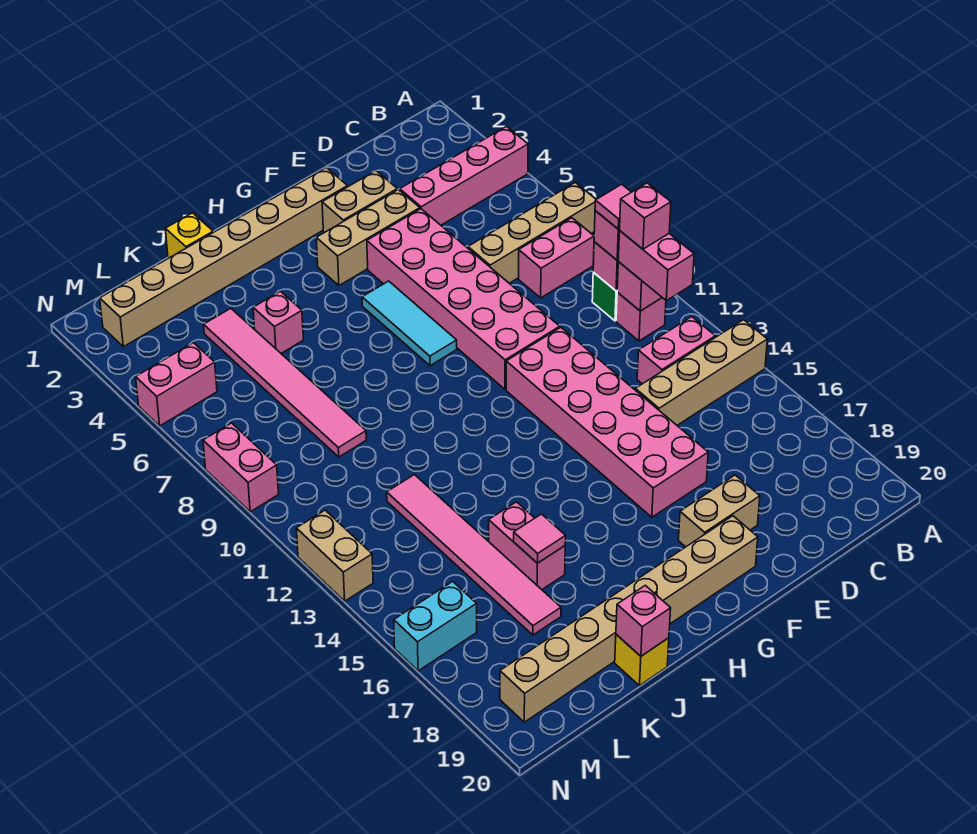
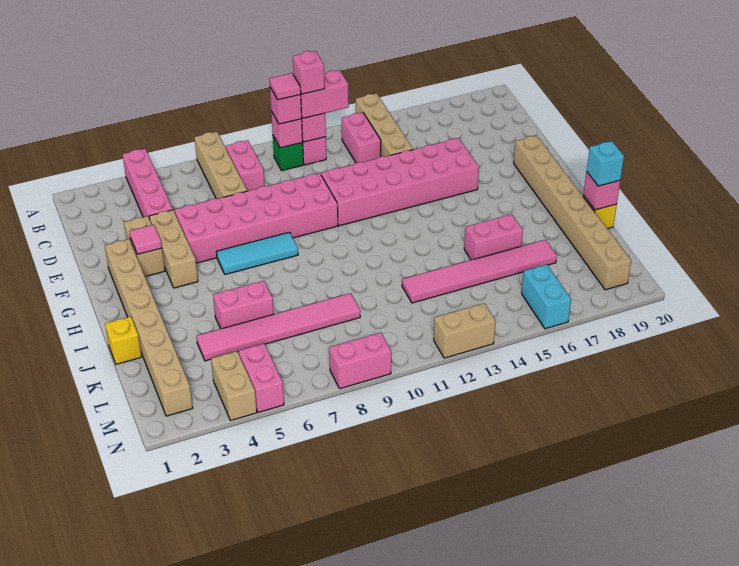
tan 1x2 brick [678,475,760,547] -> tan 1x2 brick moved to [211,351,257,420]
pink 1x1 brick [253,291,304,353] -> pink 1x2 brick [213,281,274,329]
pink 1x1 tile [514,514,566,563] -> pink 1x1 tile moved to [130,225,162,254]
none -> cyan 1x1 brick [587,141,624,186]

